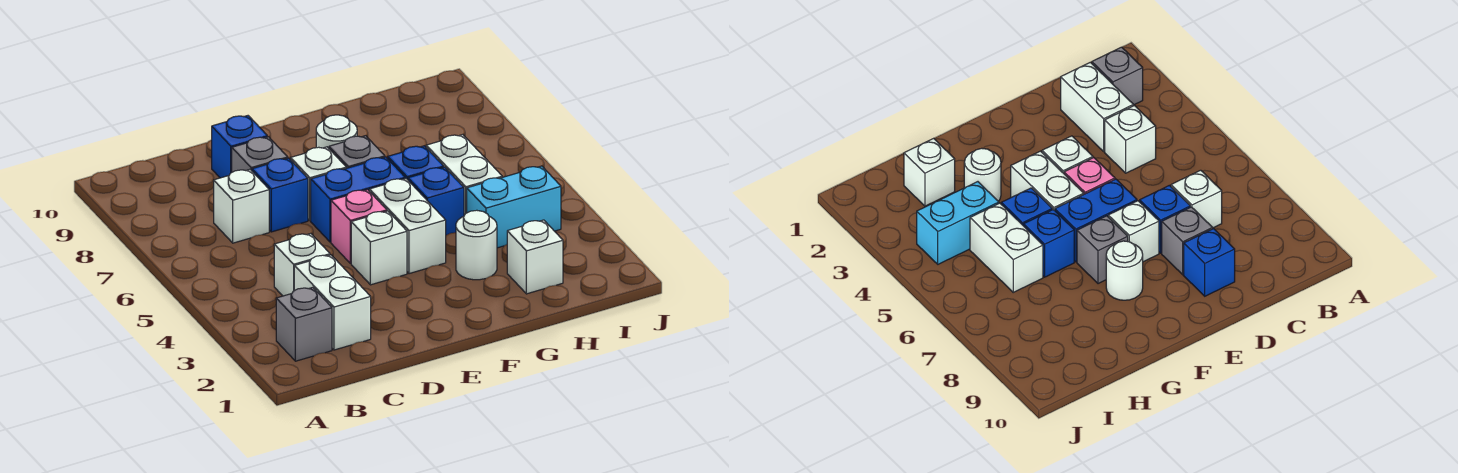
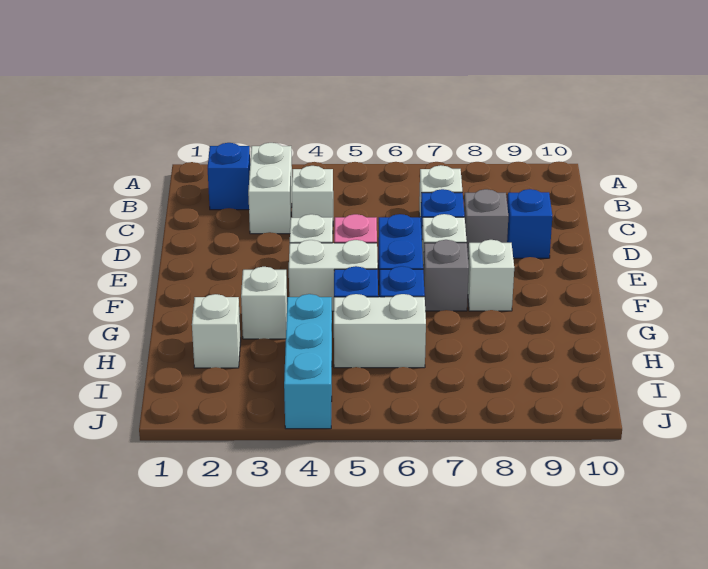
grey 1x1 brick [276,287,332,361] -> blue 1x1 brick [208,143,250,210]
white 1x2 brick [294,255,371,350] -> white 1x2 brick turned to [248,143,292,234]
white 1x1 round brick [316,115,357,148] -> white 1x1 brick [468,240,514,311]
white 1x1 round brick [456,210,497,280] -> white 1x1 brick [241,267,287,339]
cyan 1x2 brick [467,166,561,248] -> cyan 1x3 brick [284,294,332,429]

